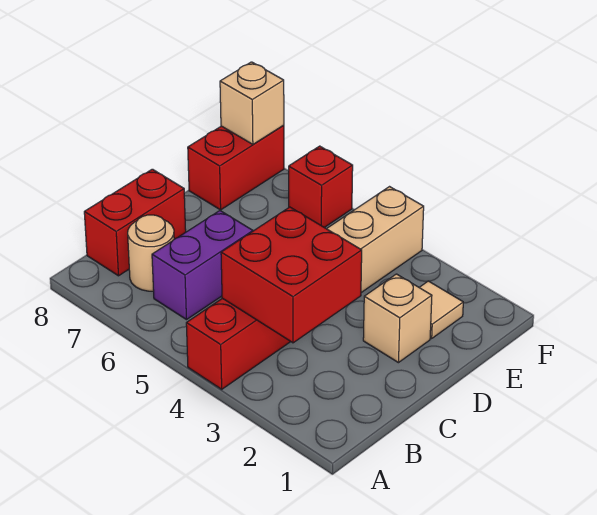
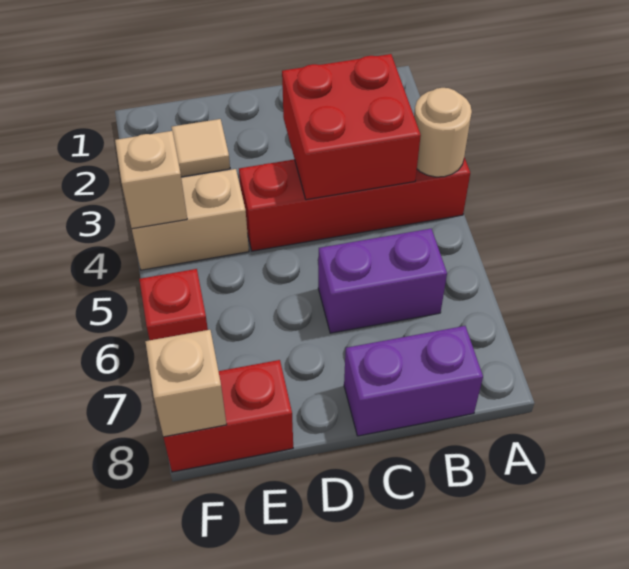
tan 1x1 round brick [128,215,174,291] -> tan 1x1 round brick moved to [414,88,472,177]
red 1x2 brick [84,169,186,276] -> purple 1x2 brick [344,326,483,436]
tan 1x1 brick [363,274,432,363] -> tan 1x1 brick moved to [115,131,187,229]

